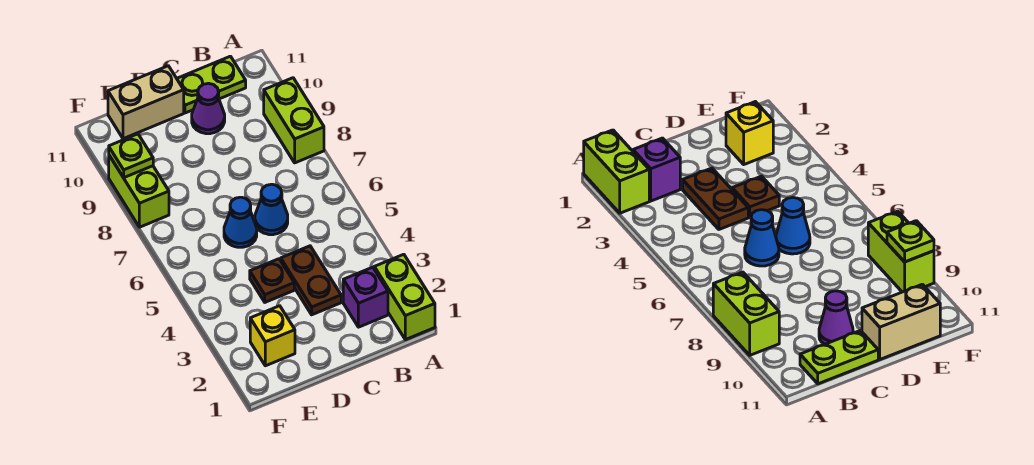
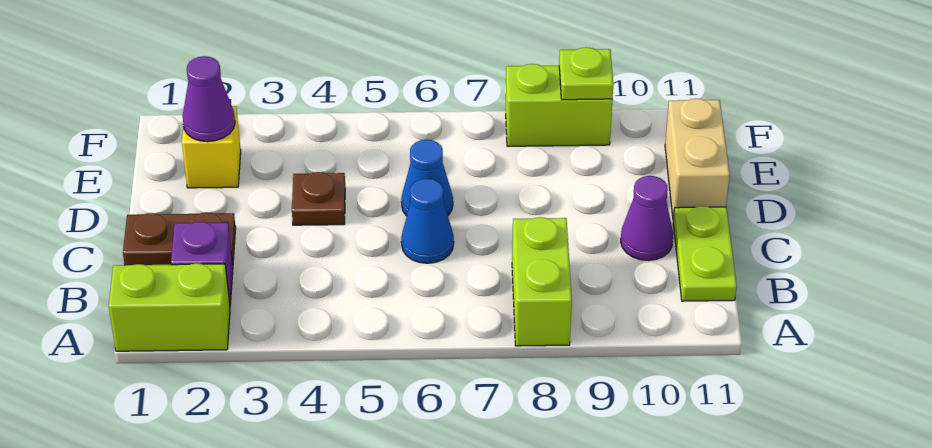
lime 1x2 brick [264,78,324,163] -> lime 1x2 brick turned to [512,217,572,346]
brown 1x2 plate [281,246,341,315] -> brown 1x2 plate moved to [123,212,236,265]
none -> purple 1x1 cone [183,56,235,142]

